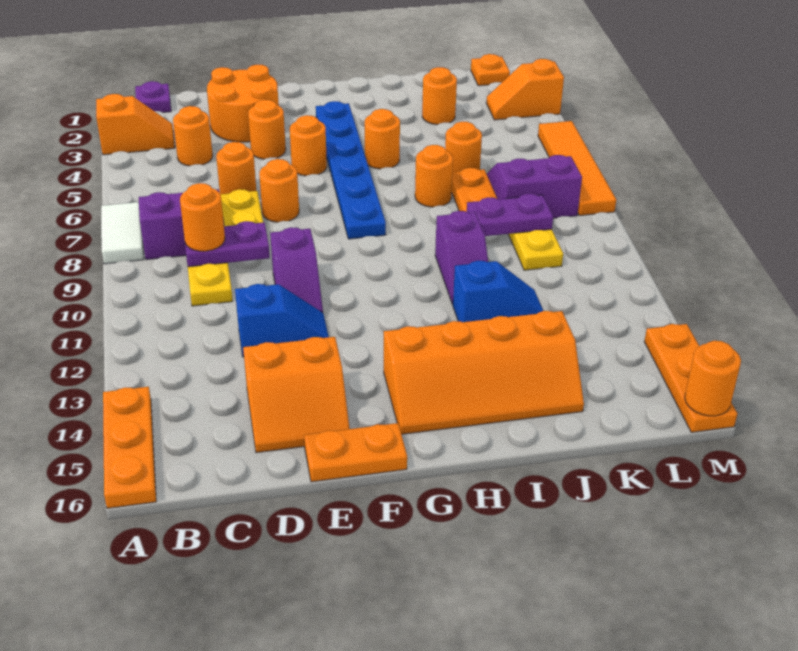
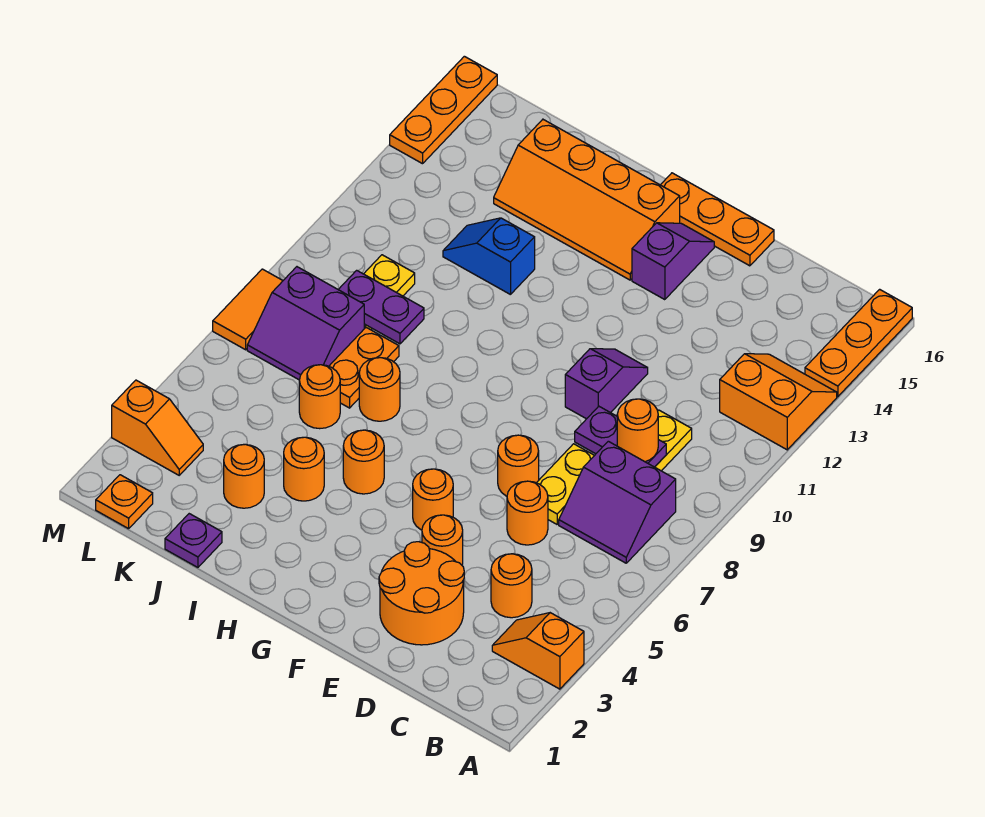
white 1x2 tile [101,202,144,264] -> none
purple 1x1 plate [135,81,171,112] -> purple 1x1 plate moved to [165,514,222,567]
blue 1x2 slope [235,284,329,357] -> none
orange 2x2 slope [243,337,350,453] -> orange 2x2 slope moved to [720,354,837,450]
orange 1x2 plate [304,423,407,482] -> orange 1x3 plate [661,173,774,266]
blue 1x6 plate [316,101,386,239] -> none
orange 2x4 slope [384,311,584,434] -> orange 2x4 slope turned to [494,119,680,280]
purple 1x2 slope [435,211,488,304] -> purple 1x2 slope moved to [632,223,714,300]
orange 1x4 tile [538,121,616,216] -> orange 1x2 tile [213,269,283,350]
orange 1x1 round brick [685,341,741,416] -> orange 1x1 round brick moved to [284,437,324,501]

